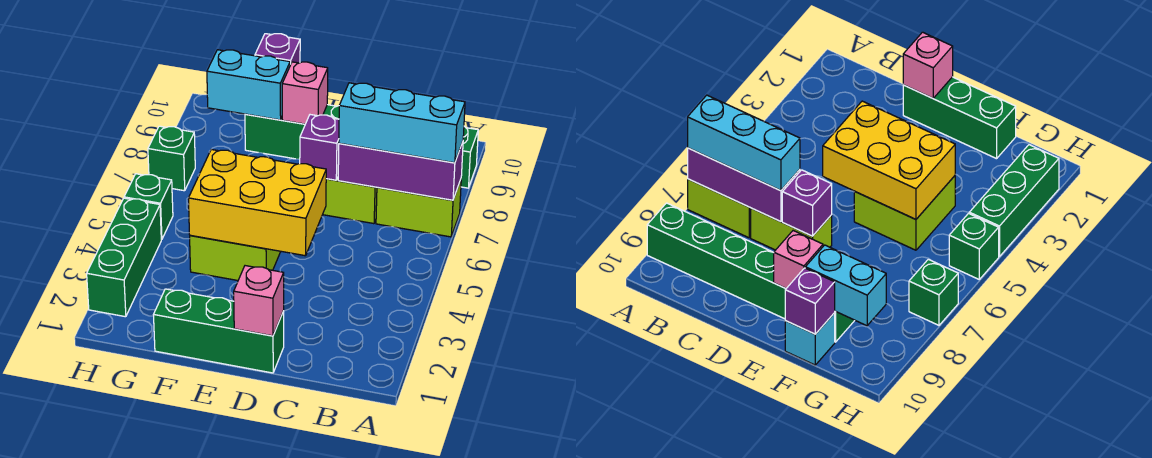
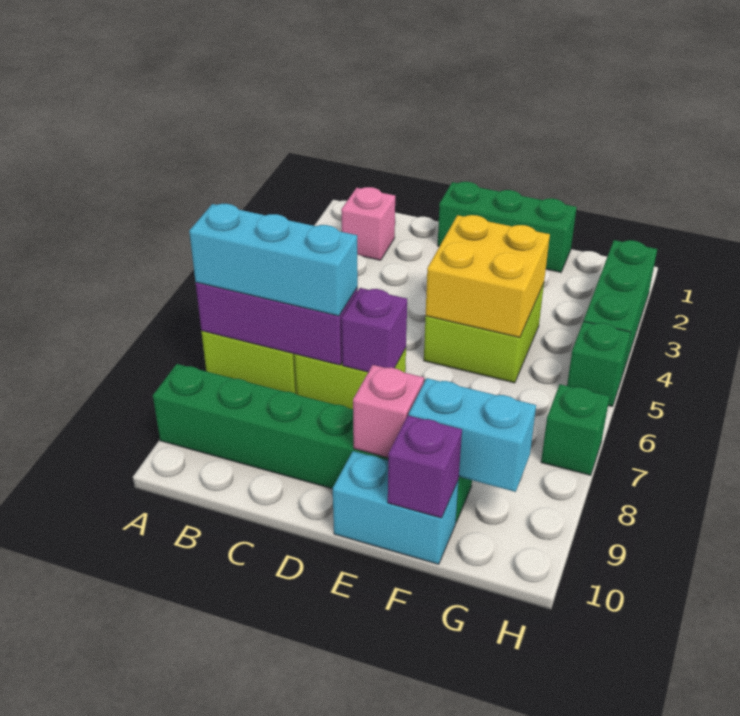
pink 1x1 brick [234,266,284,336] -> pink 1x1 brick moved to [341,187,395,260]
yellow 2x3 brick [188,150,326,256] -> yellow 2x2 brick [426,215,550,338]
cyan 1x1 brick [785,313,835,365] -> cyan 1x2 brick [333,451,459,564]

